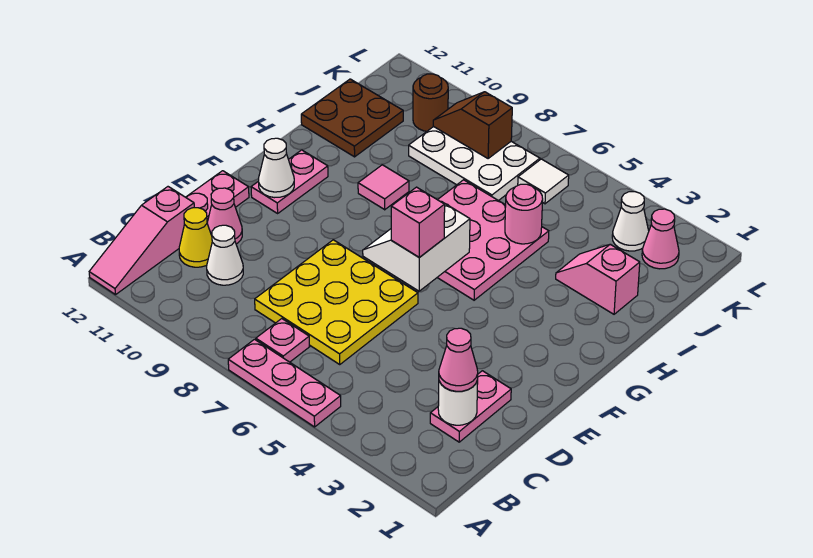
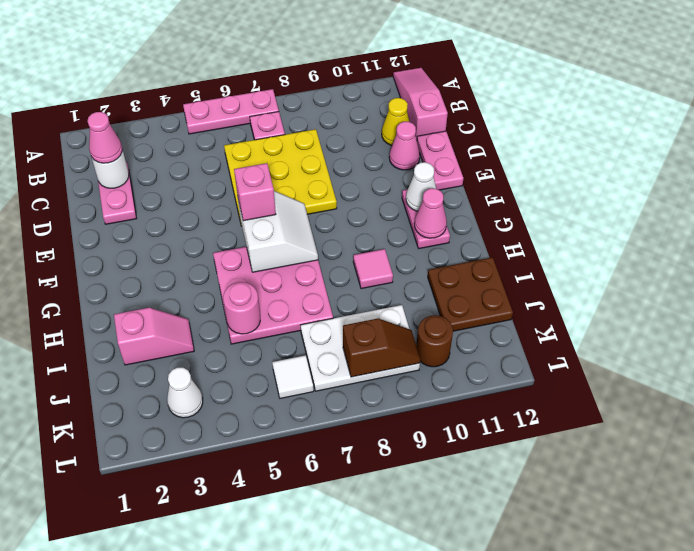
white 1x1 cone [207,225,243,285] -> none
pink 1x1 cone [642,209,679,269] -> pink 1x1 cone moved to [414,188,447,238]

